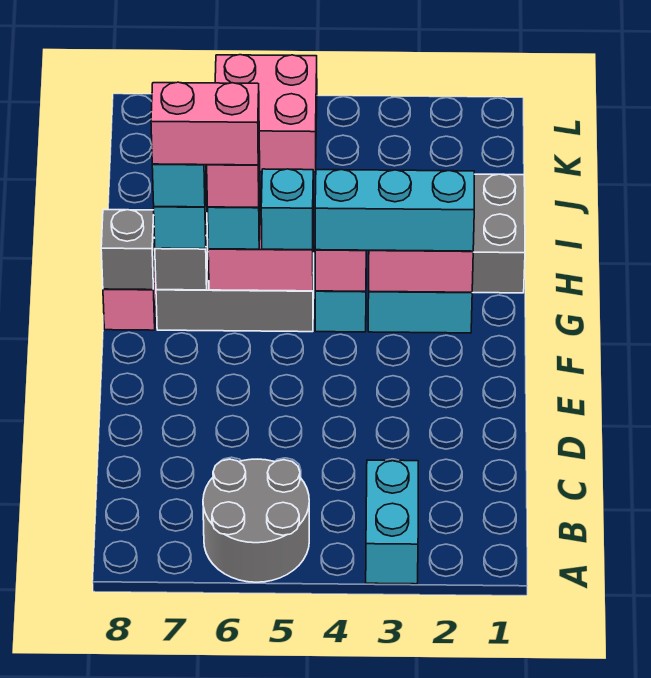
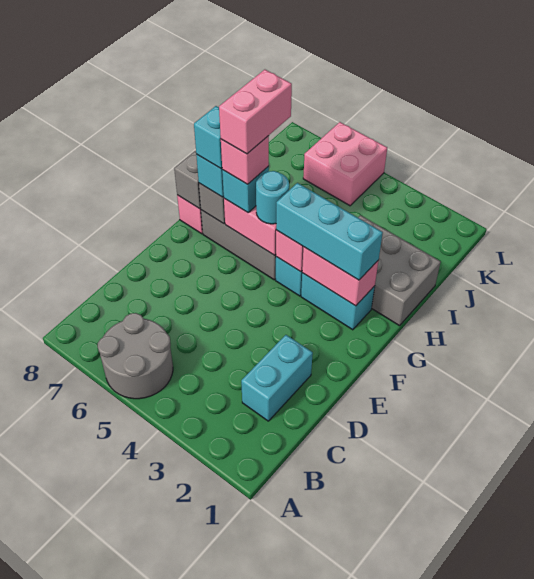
cyan 1x2 brick [366,460,418,584] -> cyan 1x2 brick moved to [241,335,313,421]
cyan 1x1 brick [261,169,313,250] -> cyan 1x1 round brick [256,171,289,224]
pink 1x2 brick [151,82,259,165] -> pink 1x2 brick turned to [219,70,292,154]

